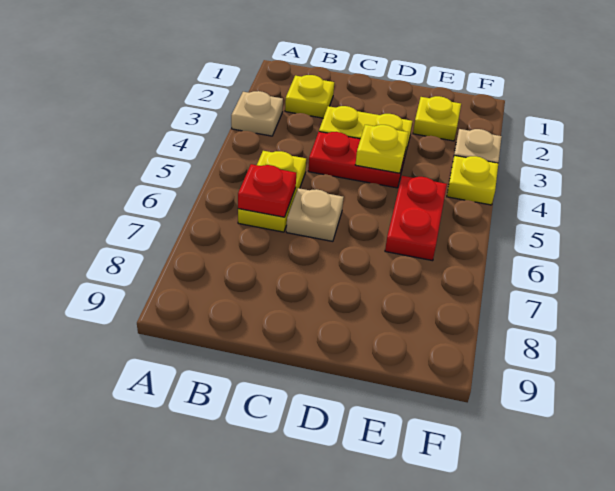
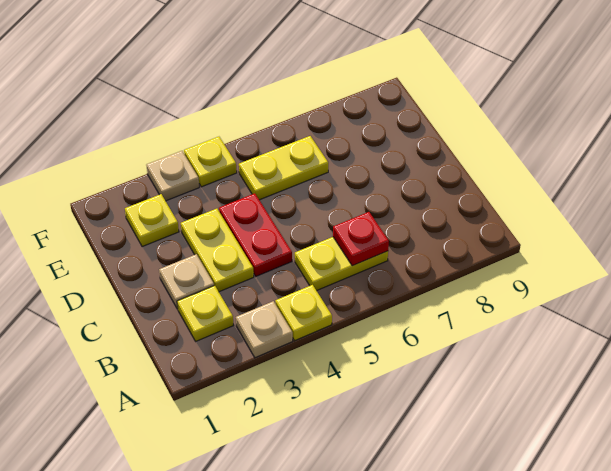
tan 1x1 plate [286,188,343,241] -> tan 1x1 plate moved to [159,254,214,309]
yellow 1x1 plate [355,125,409,173] -> yellow 1x1 plate moved to [275,285,332,341]
red 1x2 plate [385,176,447,261] -> yellow 1x2 plate [239,136,328,200]

